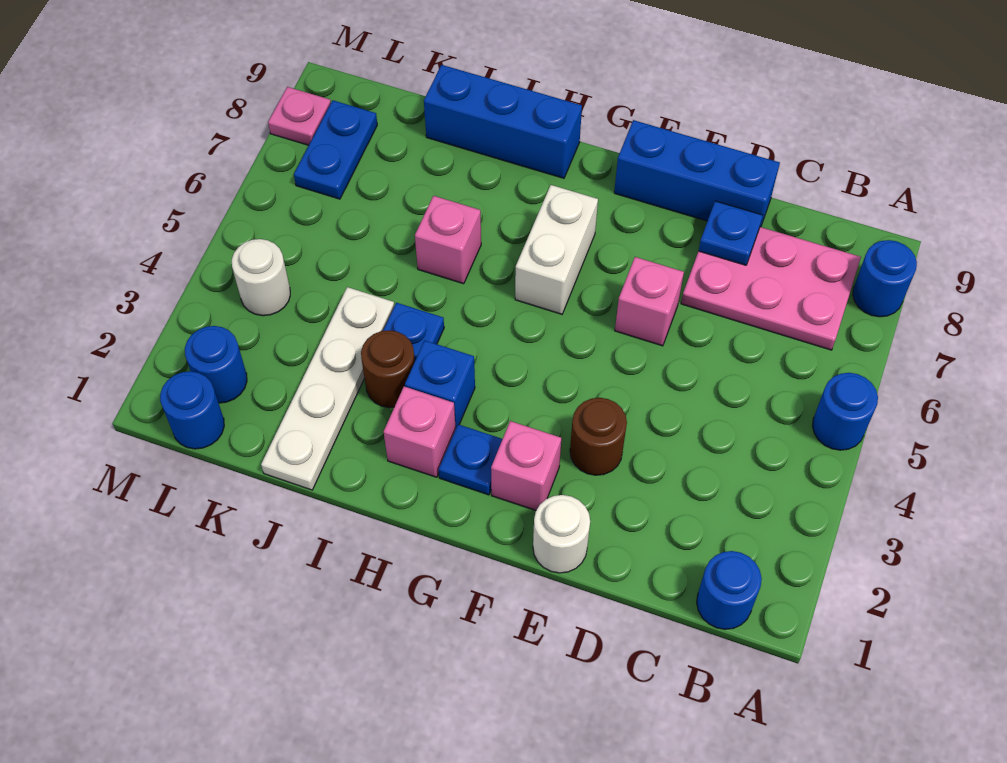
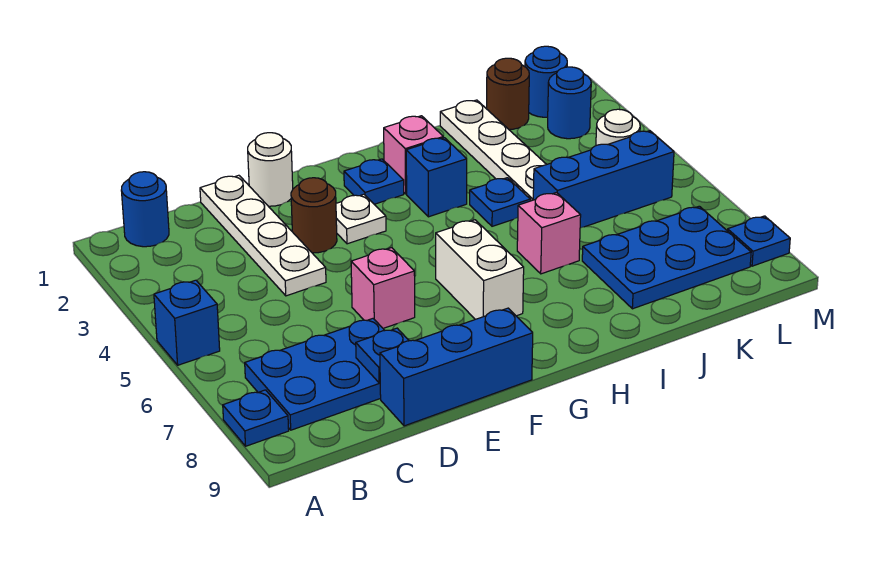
blue 1x1 round brick [813,373,878,450] -> blue 1x1 brick [154,280,220,365]
blue 1x1 round brick [853,240,917,317] -> blue 1x1 plate [223,390,289,446]
pink 2x3 plate [681,227,861,350] -> blue 2x3 plate [245,319,385,430]
none -> white 1x4 plate [200,175,326,296]
pink 1x1 brick [491,421,561,510] -> none
none -> white 1x1 plate [336,194,386,244]
blue 1x3 brick [424,65,582,178] -> blue 1x3 brick moved to [533,131,674,228]
brown 1x1 round brick [361,330,415,408] -> brown 1x1 round brick moved to [487,58,529,130]
blue 1x2 plate [294,100,377,199] -> blue 2x3 plate [582,206,751,309]
pink 1x1 plate [268,87,331,145] -> blue 1x1 plate [727,216,790,266]

